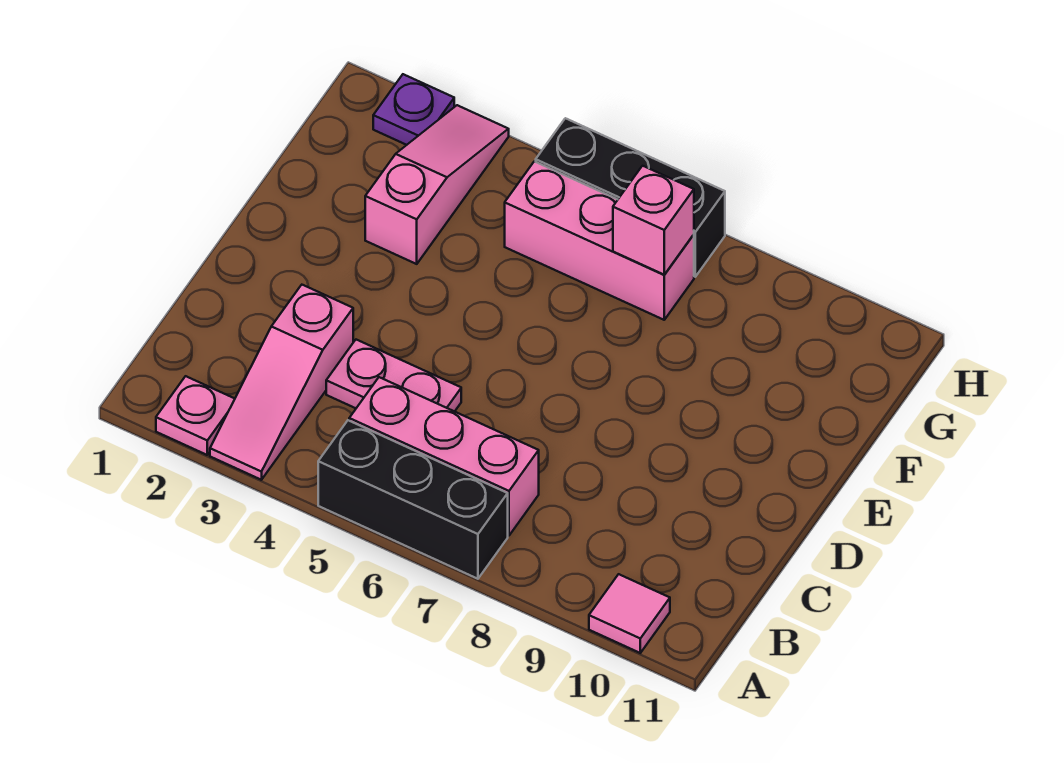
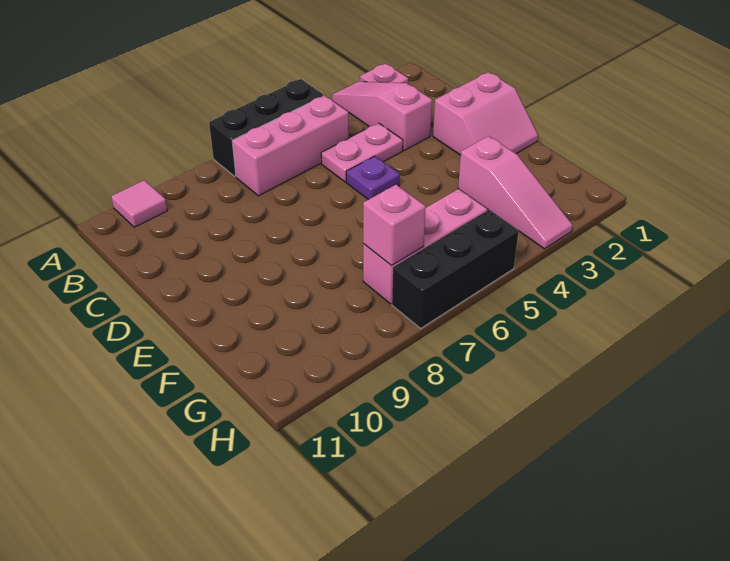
none -> pink 2x2 slope [433,72,538,155]
purple 1x1 plate [373,74,454,145] -> purple 1x1 plate moved to [346,156,400,200]

